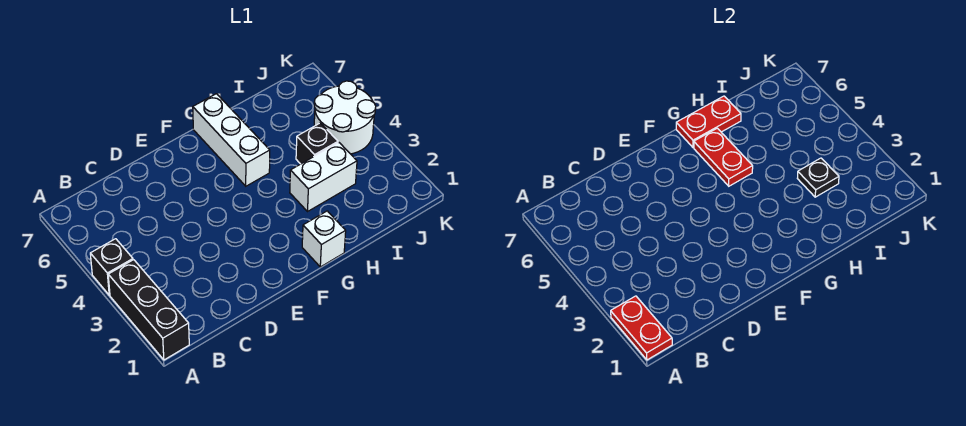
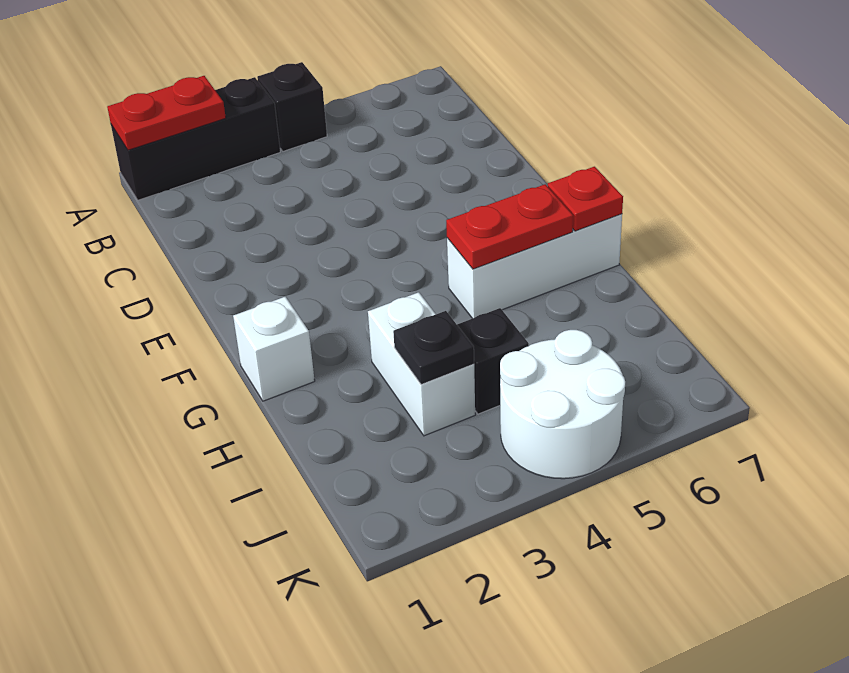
red 1x2 plate [676,96,741,148] -> red 1x1 plate [548,167,623,231]

